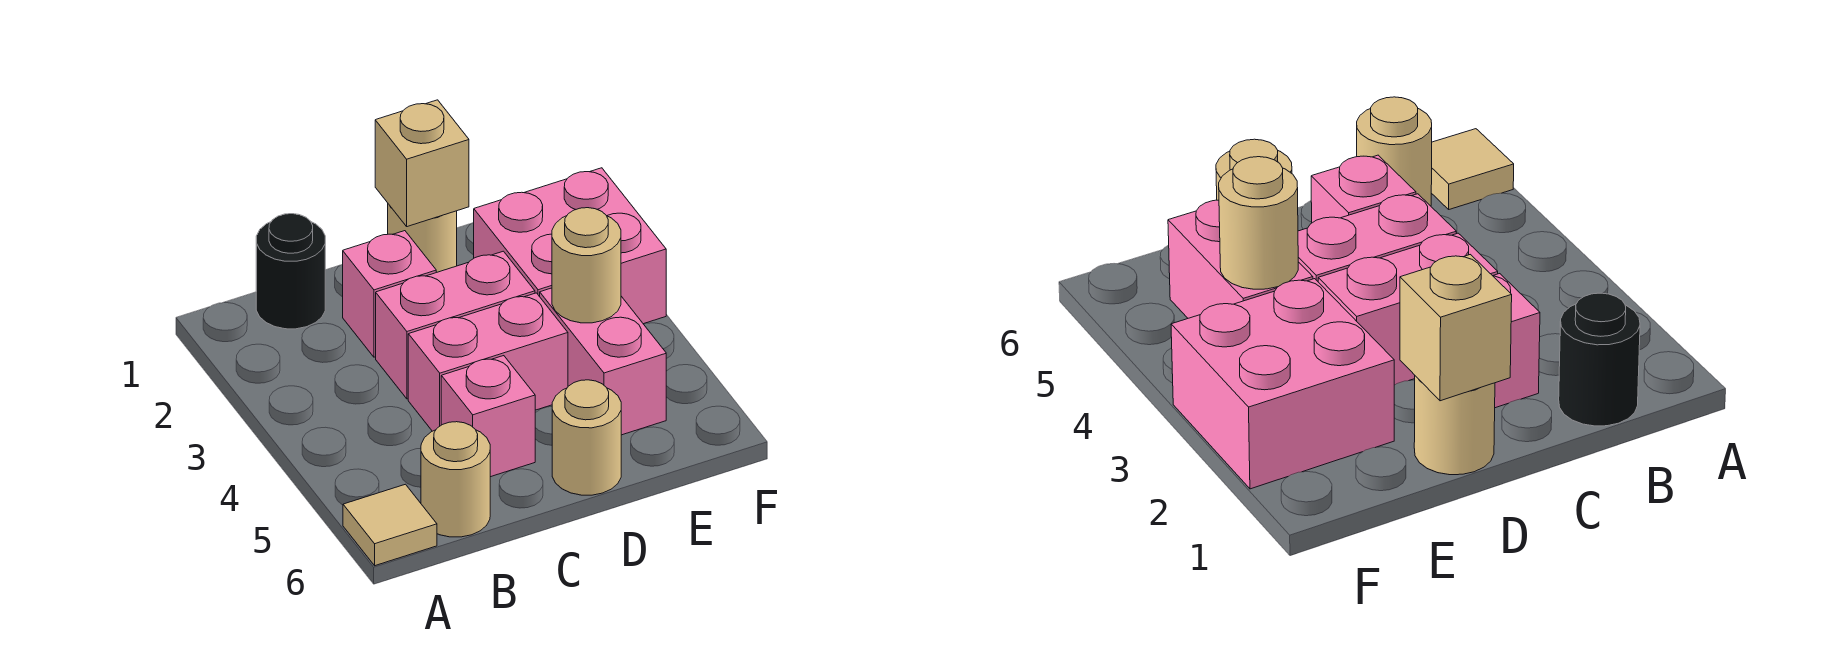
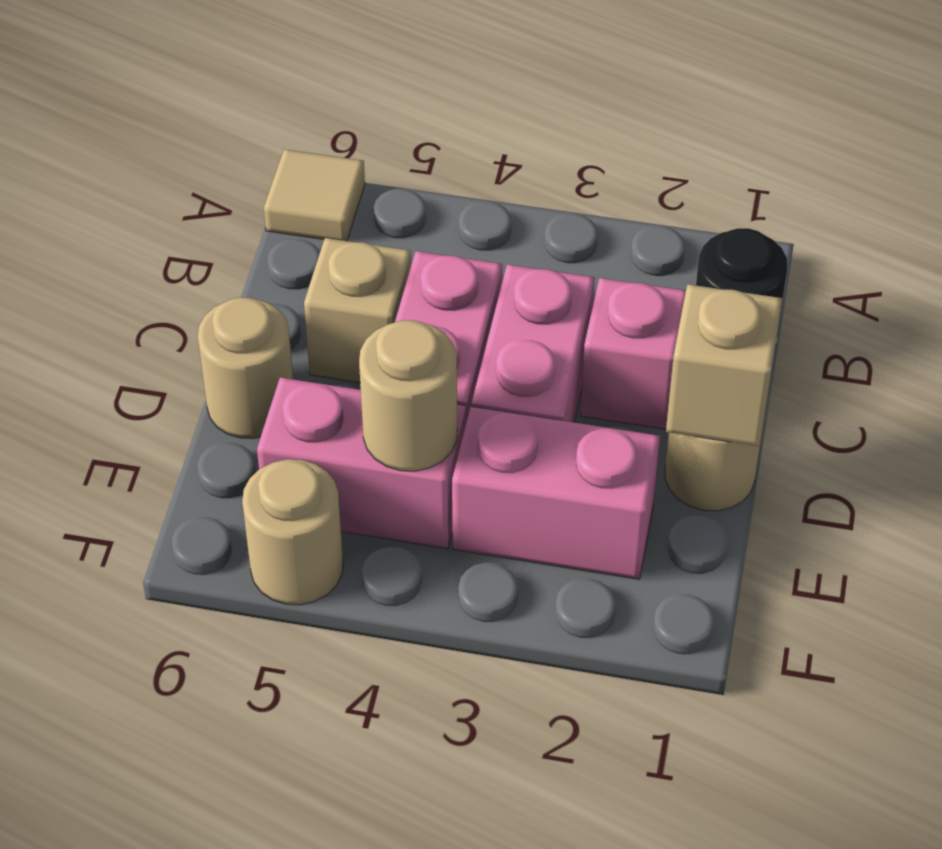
tan 1x1 round brick [421,422,490,537] -> tan 1x1 round brick moved to [242,459,343,605]
pink 1x1 brick [441,356,535,477] -> tan 1x1 brick [304,238,411,382]
pink 2x2 brick [474,168,666,324] -> pink 1x2 brick [452,407,660,579]

